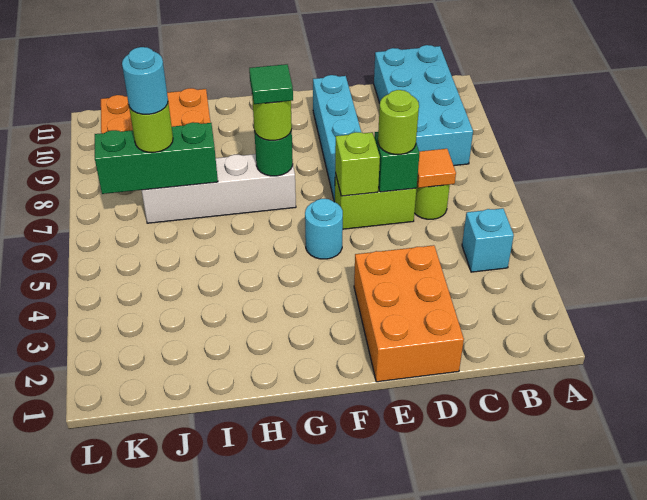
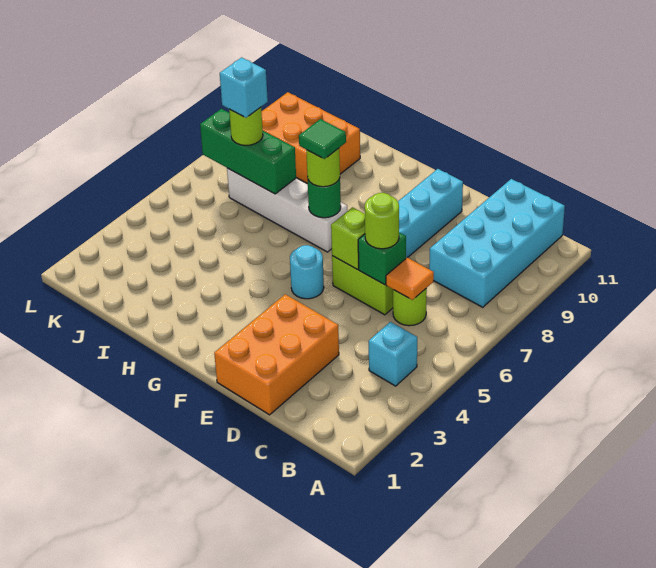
cyan 1x1 round brick [122,47,168,114] -> cyan 1x1 brick [220,58,268,118]

